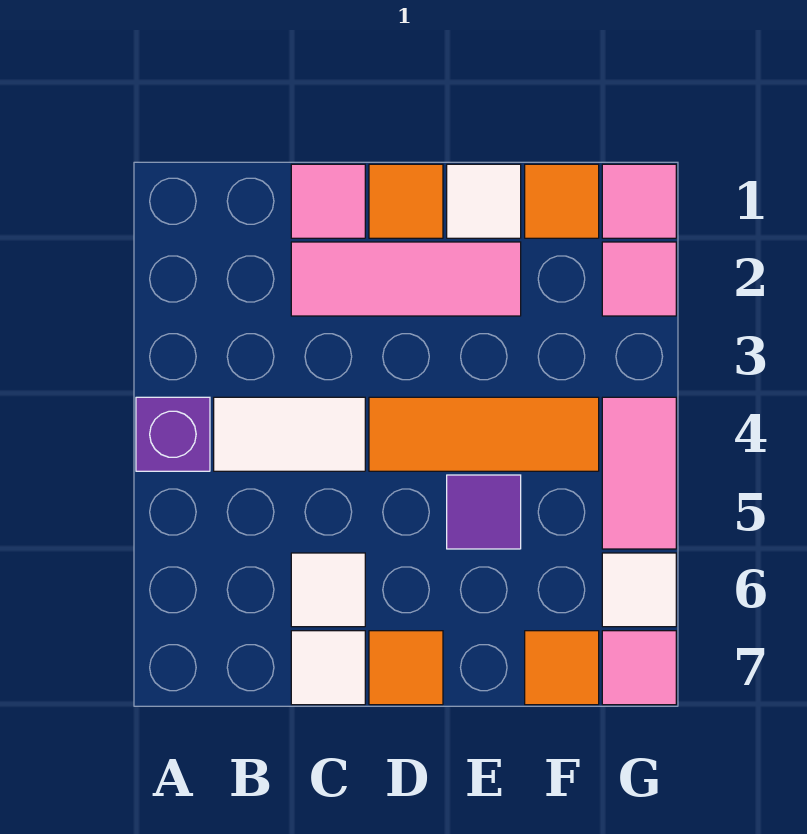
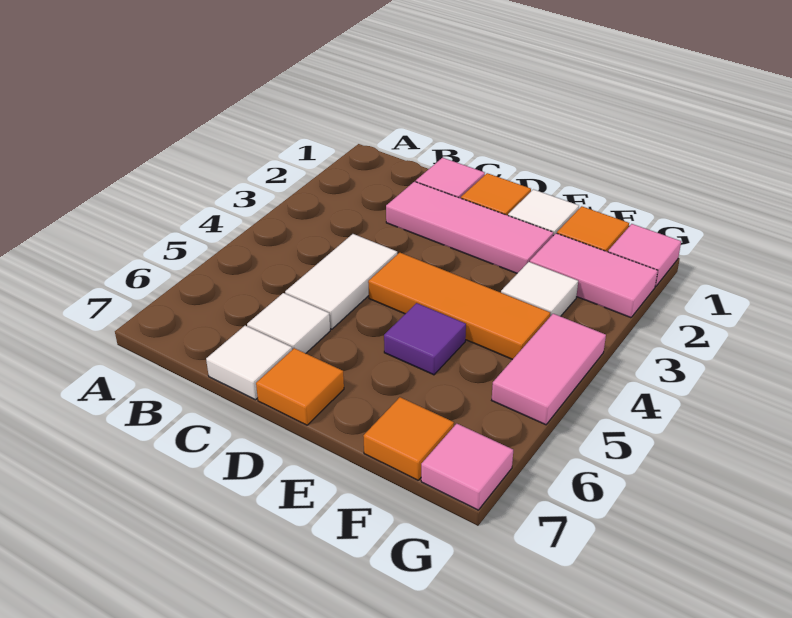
purple 1x1 brick [136,397,210,471] -> none
white 1x2 tile [214,397,365,471] -> white 1x2 tile turned to [285,234,397,329]
pink 1x1 tile [602,242,676,316] -> pink 1x2 tile [530,233,658,318]
white 1x1 tile [602,553,676,627] -> white 1x1 tile moved to [501,262,578,316]

